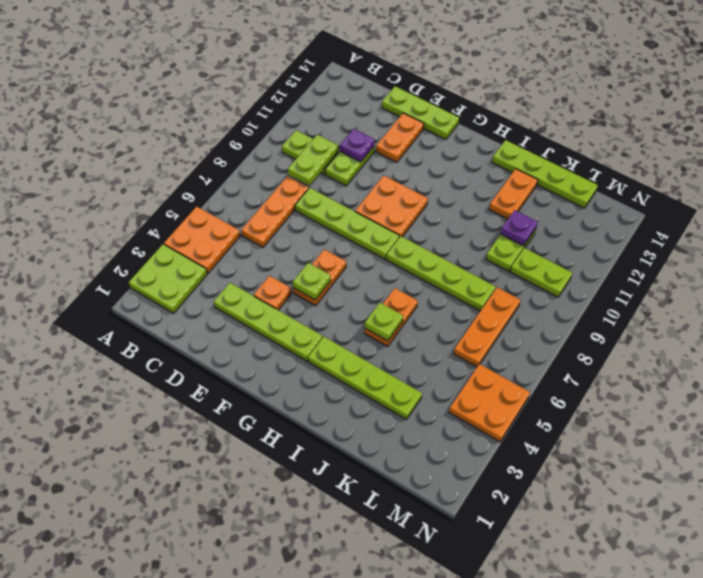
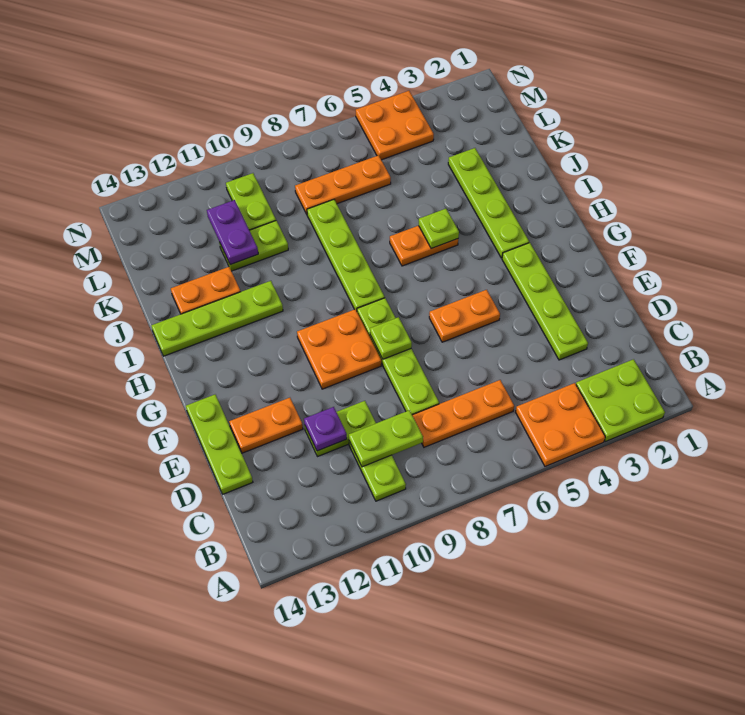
orange 1x1 plate [254,276,292,310] -> none
lime 1x1 plate [293,263,331,300] -> lime 1x1 plate moved to [370,317,412,359]
lime 1x4 plate [492,140,598,208] -> lime 1x4 plate turned to [151,281,283,356]
purple 1x1 plate [501,210,538,246] -> purple 1x2 plate [207,200,258,265]

